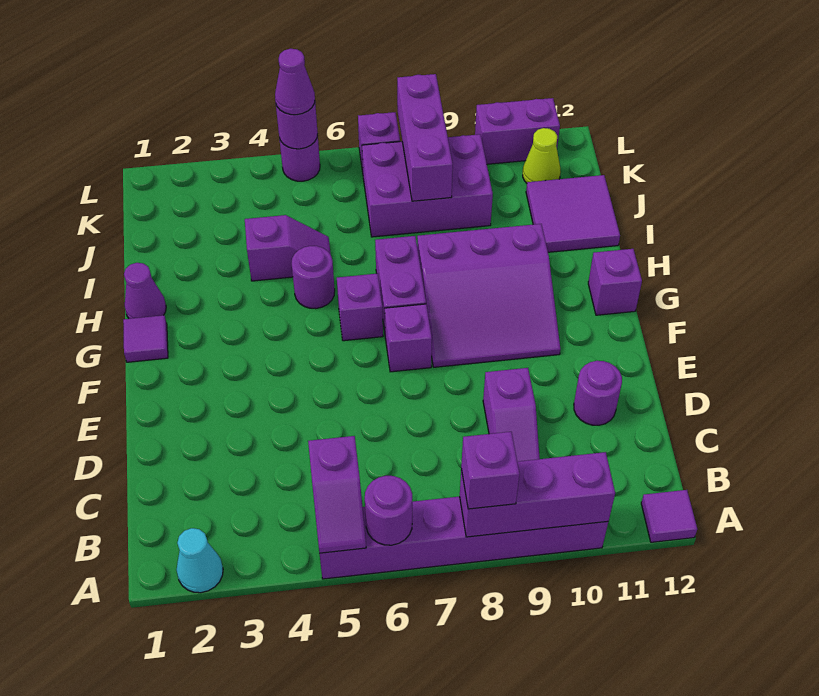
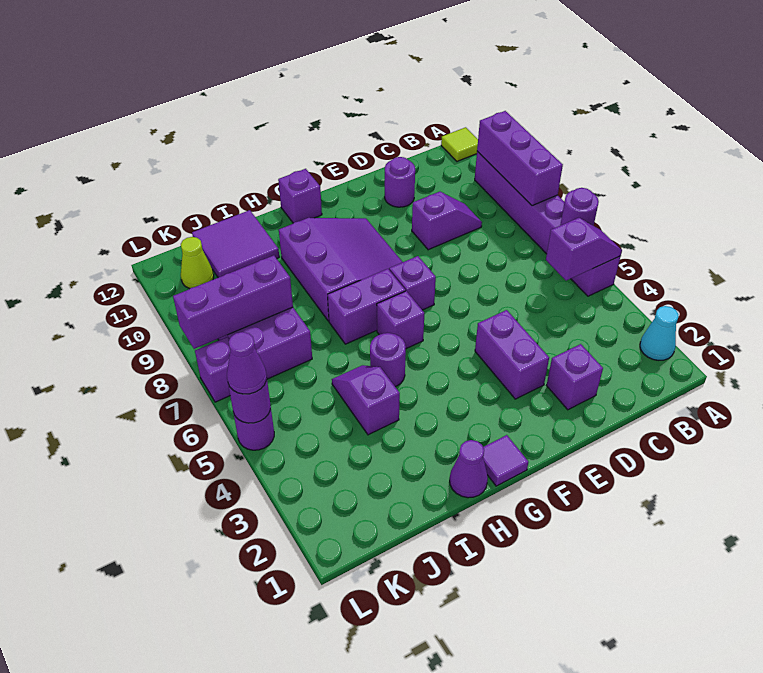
purple 1x1 brick [461,432,520,509] -> purple 1x1 brick moved to [547,344,603,410]
purple 1x1 tile [641,490,697,542] -> lime 1x1 tile [441,127,478,161]
purple 1x2 brick [475,98,560,164] -> purple 1x2 brick moved to [475,310,549,399]

